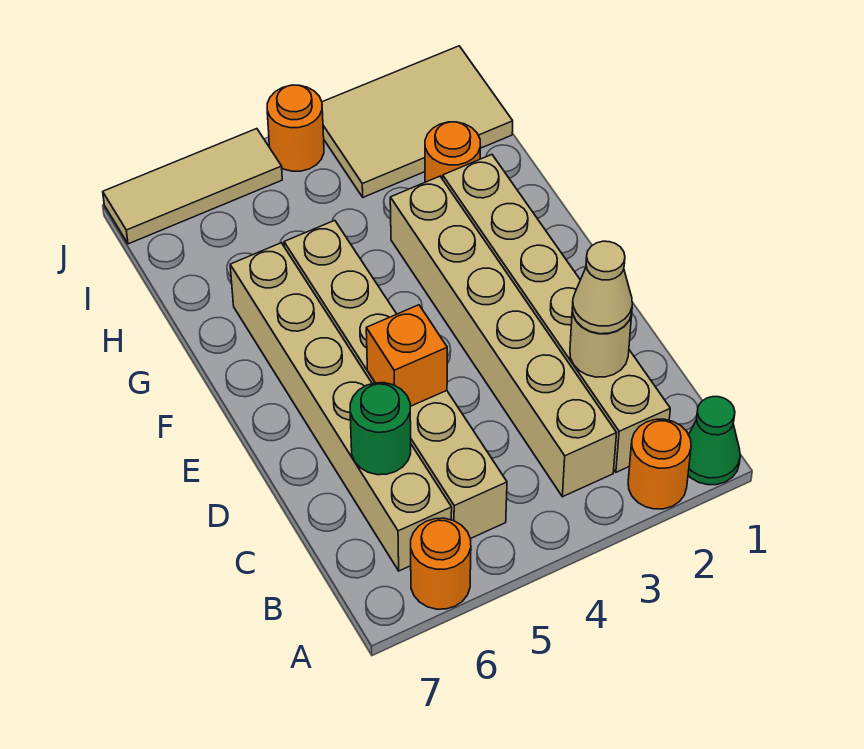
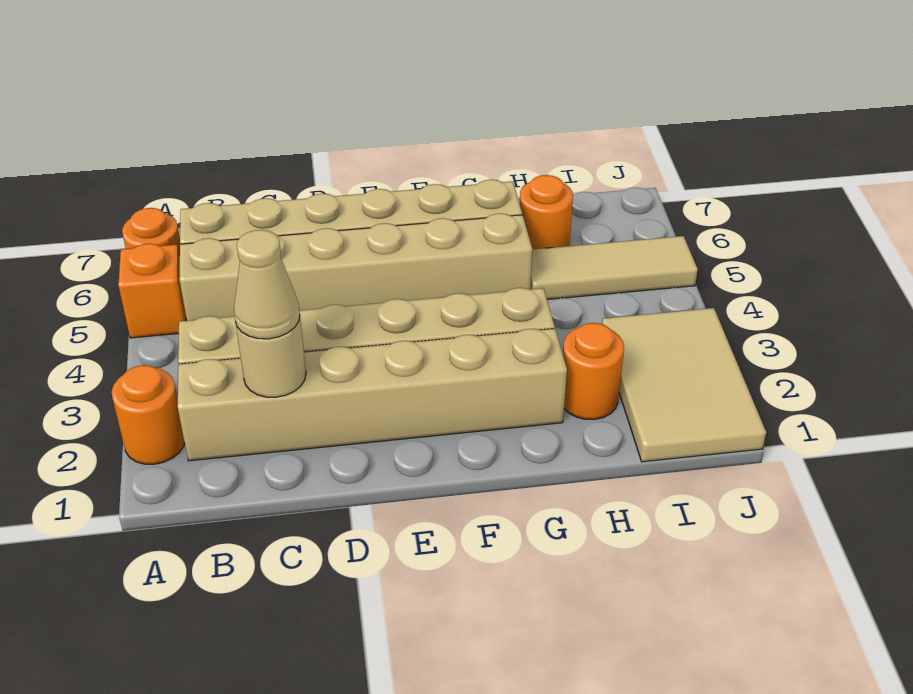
green 1x1 cone [688,397,740,485] -> none
green 1x1 round brick [350,383,411,475] -> none
orange 1x1 brick [366,305,447,406] -> orange 1x1 brick moved to [118,243,186,338]
orange 1x1 round brick [267,85,324,171] -> orange 1x1 round brick moved to [520,175,573,249]
tan 1x3 tile [103,129,282,244] -> tan 1x3 tile turned to [530,236,698,299]

